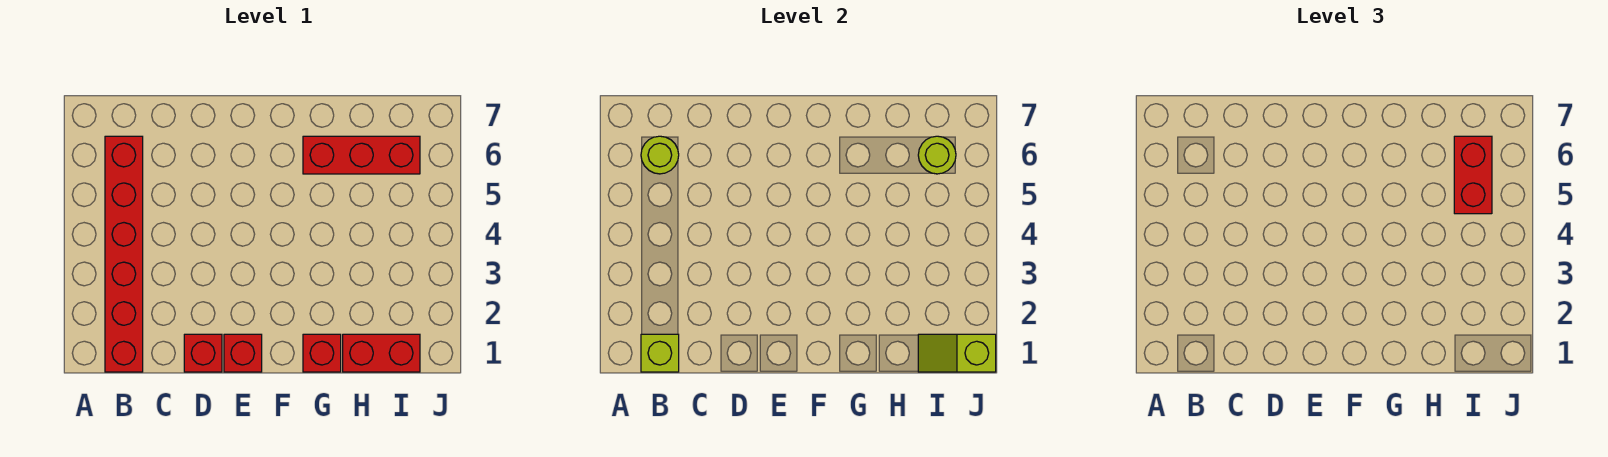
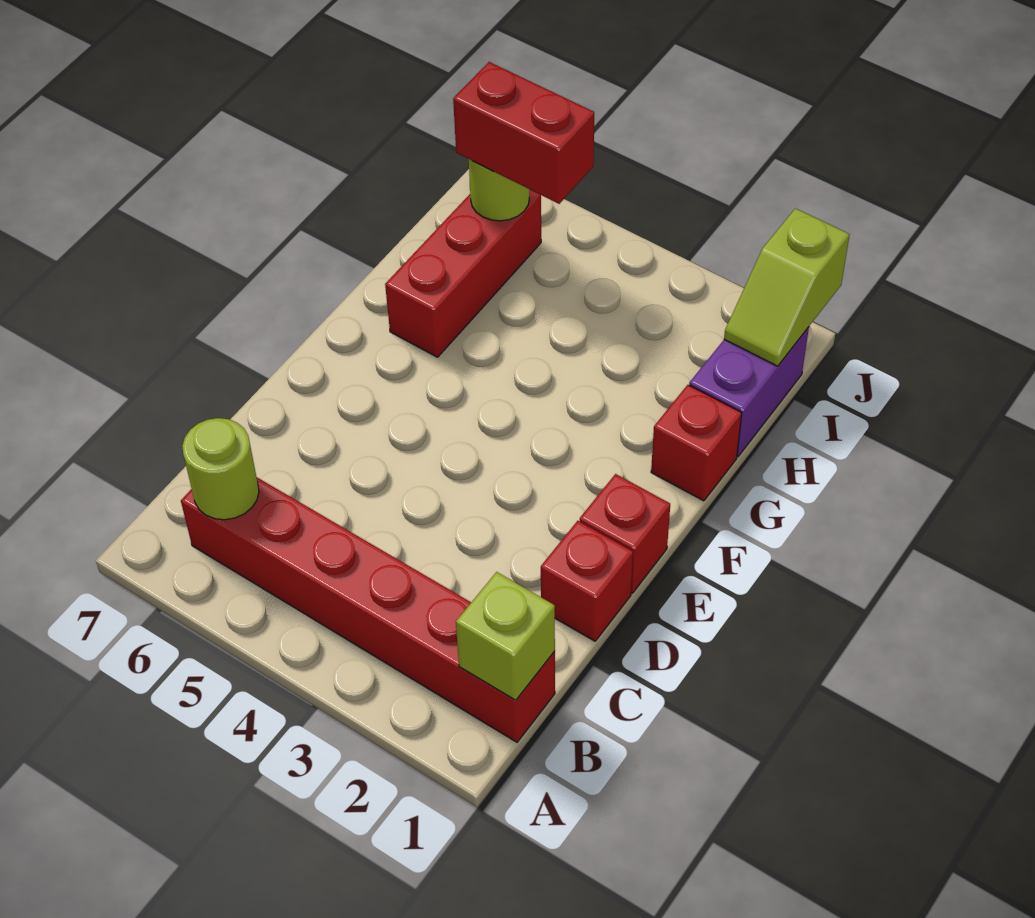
red 1x2 brick [343,334,420,372] -> purple 1x2 brick [689,327,809,457]

